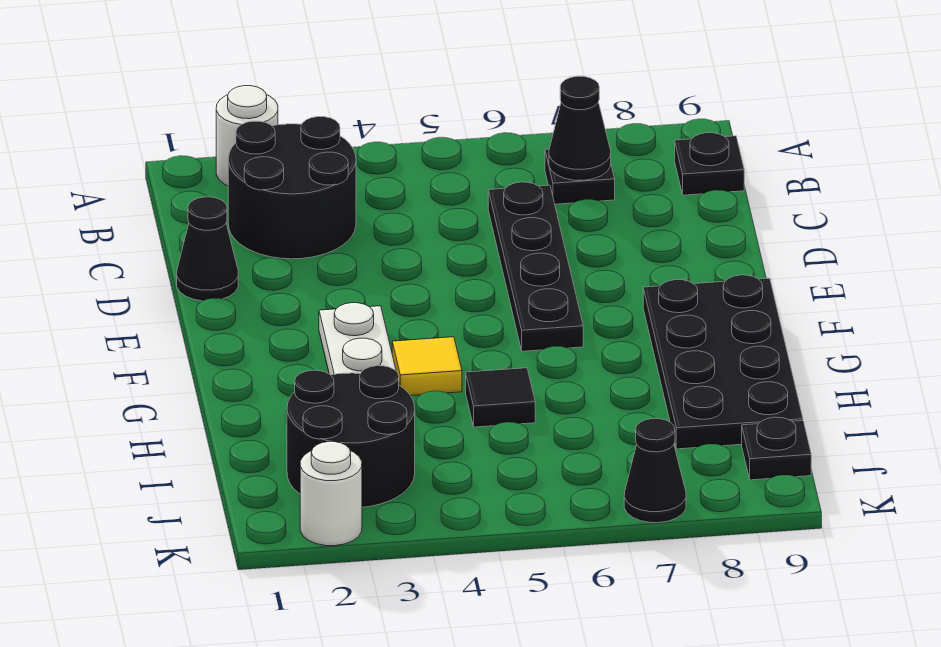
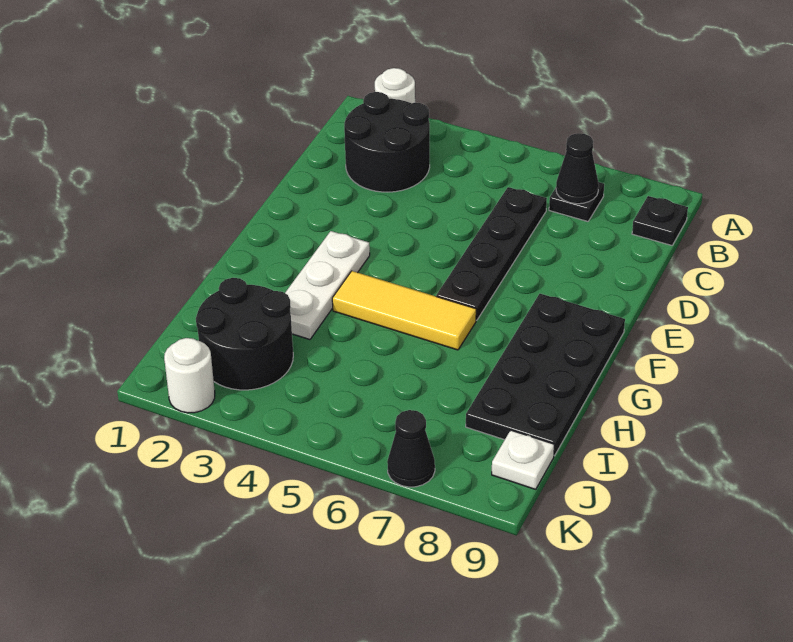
black 1x1 cone [177,197,238,301] -> none
yellow 1x1 tile [392,337,462,396] -> yellow 1x3 tile [332,271,476,350]
black 1x1 tile [466,368,535,427] -> none
black 1x1 plate [742,417,811,480] -> white 1x1 plate [492,430,554,489]

